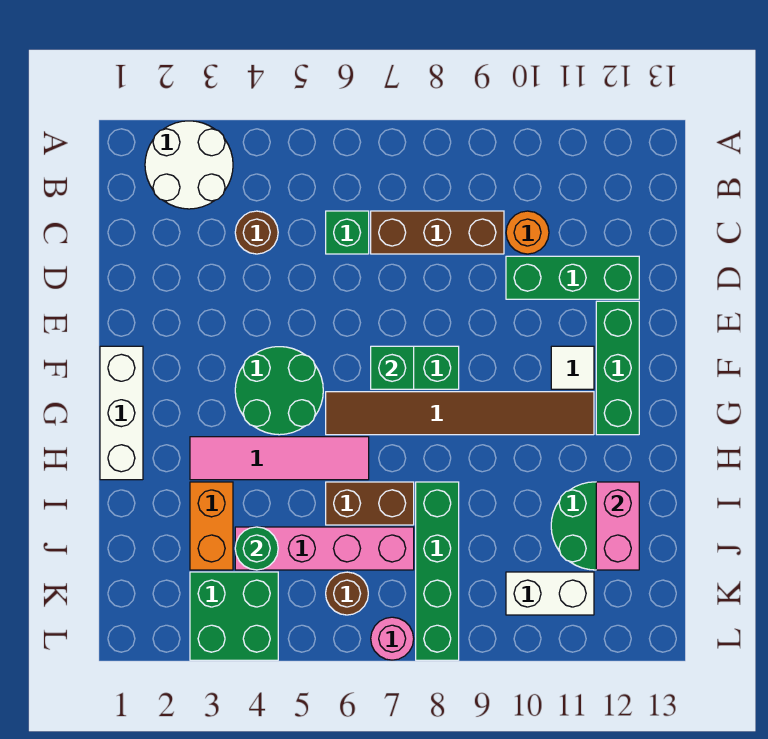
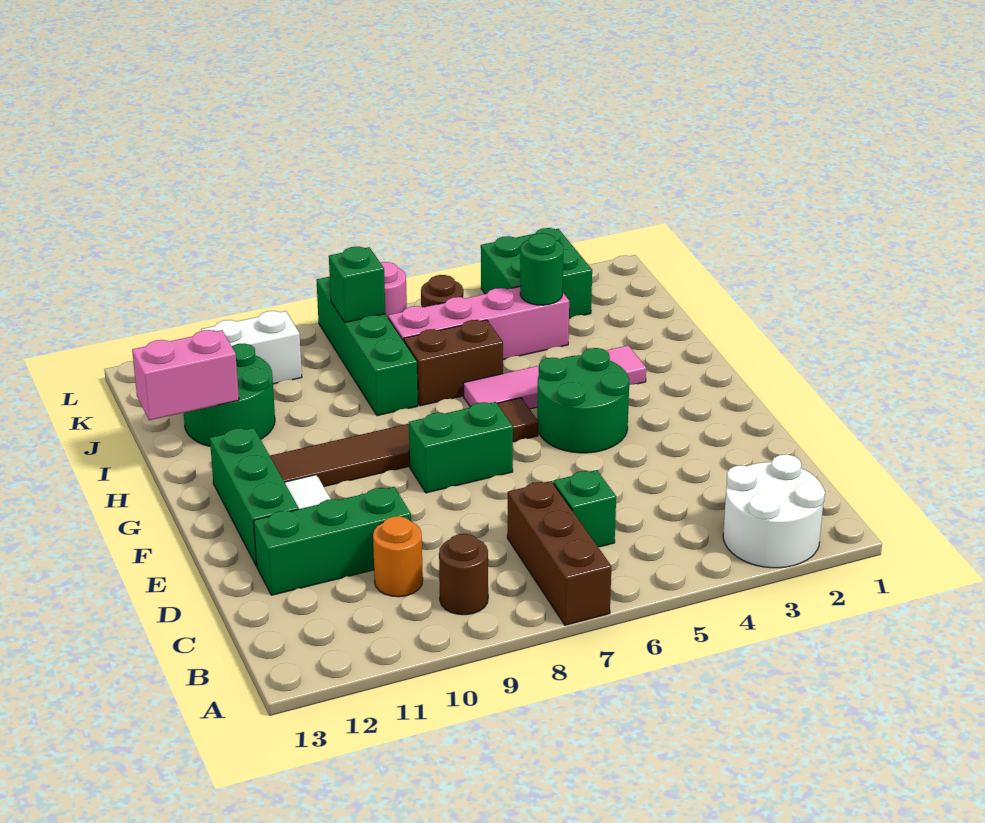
brown 1x1 round brick [235,211,278,254] -> brown 1x1 round brick moved to [439,534,488,615]
brown 1x3 brick [371,211,504,254] -> brown 1x3 brick turned to [507,481,611,625]
white 1x3 brick [100,346,143,480] -> none
green 1x1 brick [371,346,414,389] -> green 1x1 brick moved to [329,247,385,322]
orange 1x2 brick [190,482,233,570] -> none
pink 1x2 brick [596,482,639,570] -> pink 1x2 brick turned to [132,330,239,420]

